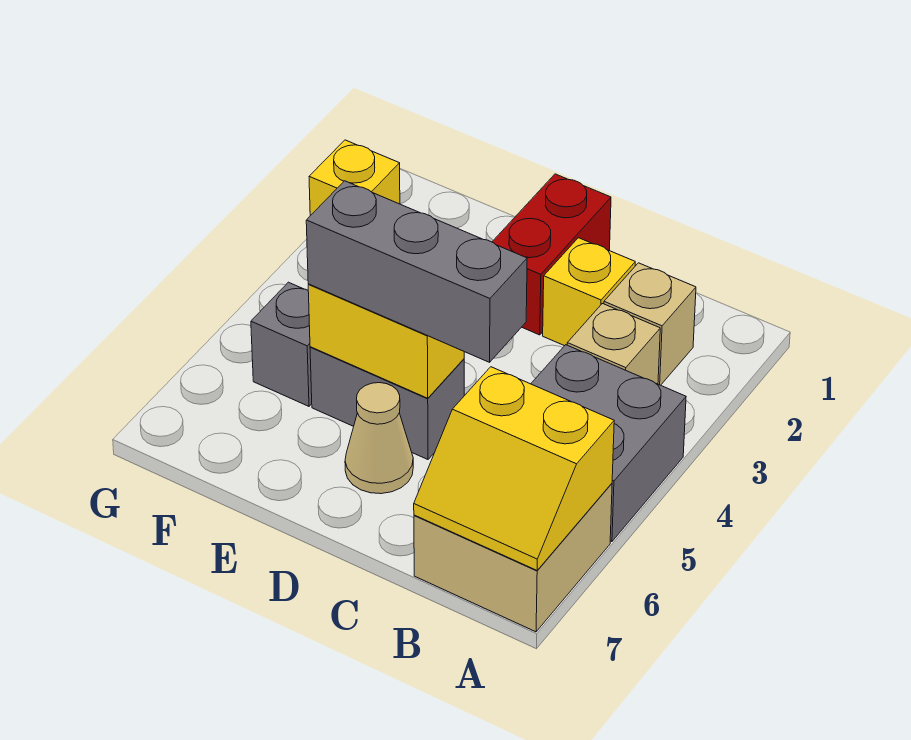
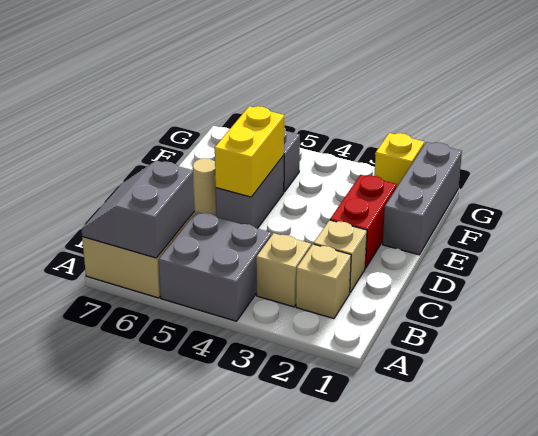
yellow 2x2 slope [414,367,614,570] -> grey 2x2 slope [81,161,195,258]
yellow 1x1 brick [543,238,635,346] -> tan 1x1 brick [314,220,367,292]
grey 1x3 brick [306,181,527,362] -> grey 1x3 brick moved to [383,142,462,255]
red 1x2 brick [492,174,611,335] -> red 1x2 brick turned to [330,175,397,268]

